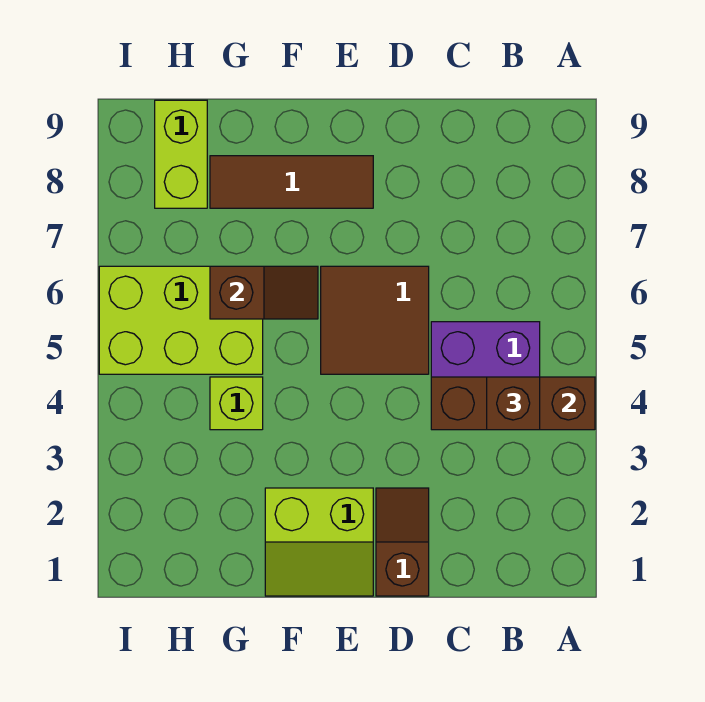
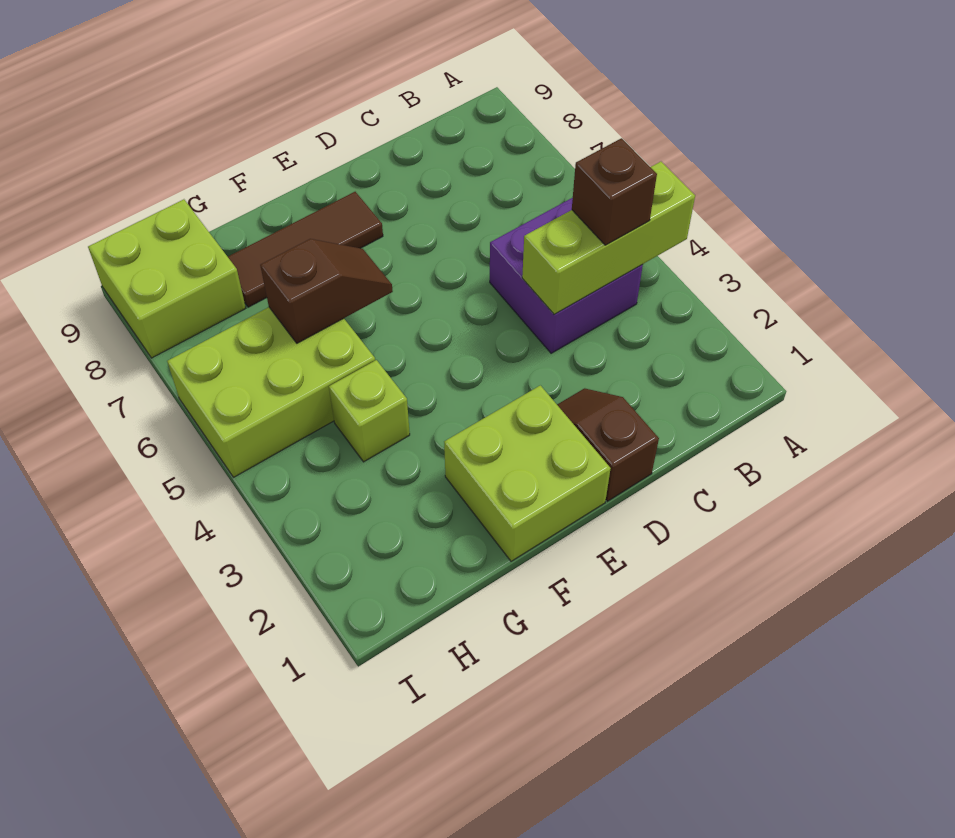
brown 1x3 brick [431,377,595,430] -> lime 1x3 brick [522,162,695,314]
brown 2x2 tile [321,266,429,374] -> none
lime 2x2 slope [265,488,373,596] -> lime 2x2 brick [444,385,611,561]
lime 1x2 brick [155,100,207,208] -> lime 2x2 brick [88,199,246,358]

